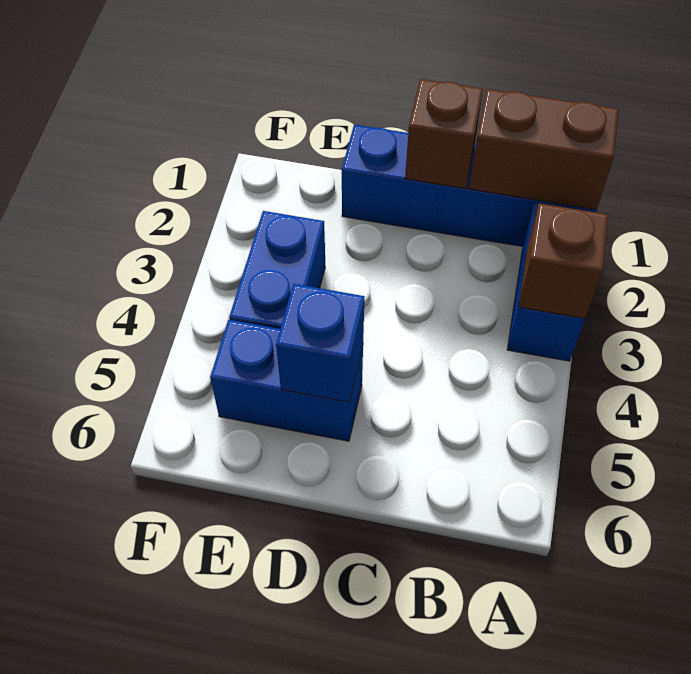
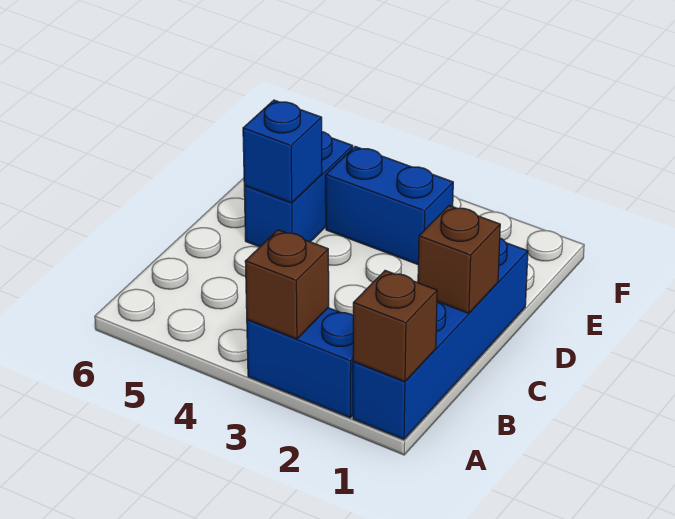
brown 1x2 brick [469,89,619,210] -> brown 1x1 brick [353,271,437,382]

